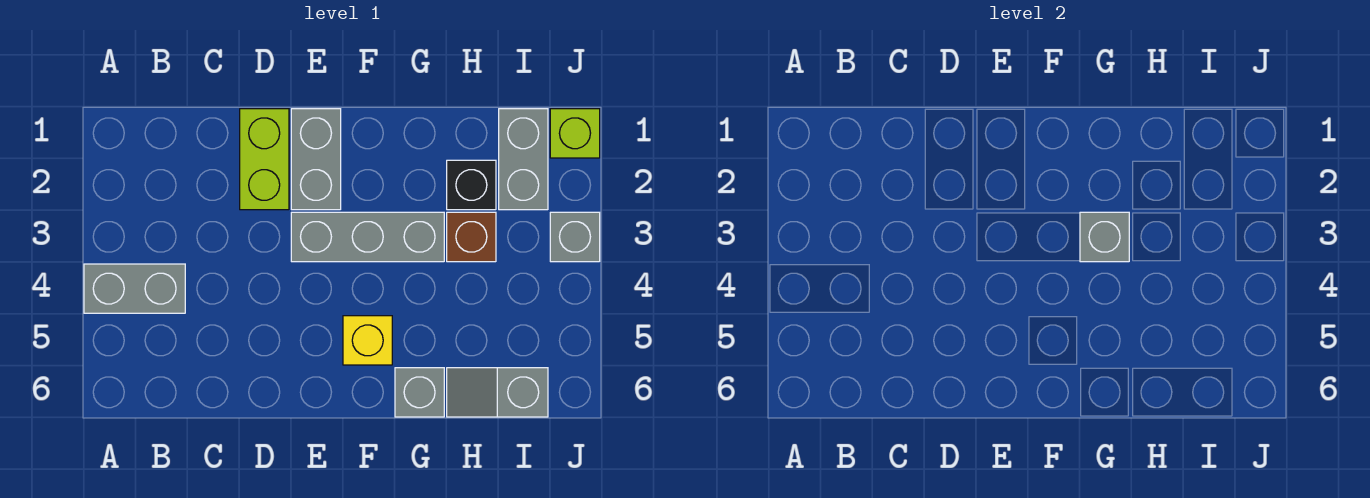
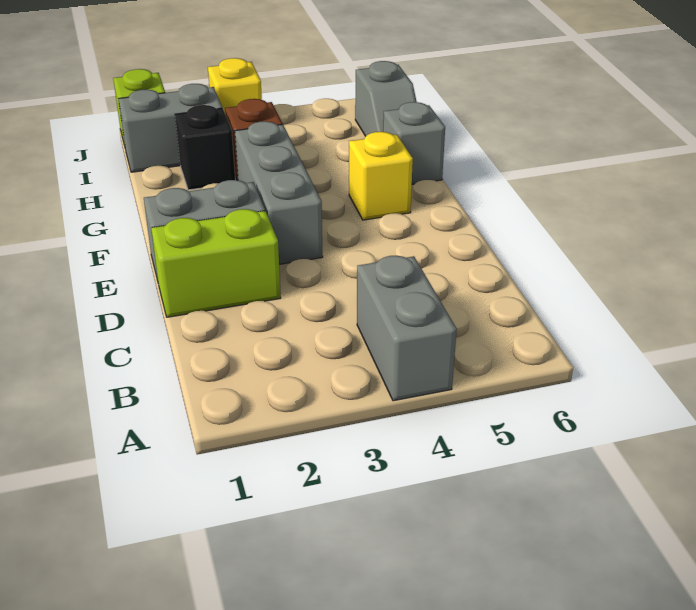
grey 1x1 brick [1080,212,1129,262] -> none
grey 1x1 brick [550,212,600,262] -> yellow 1x1 brick [208,58,262,115]

